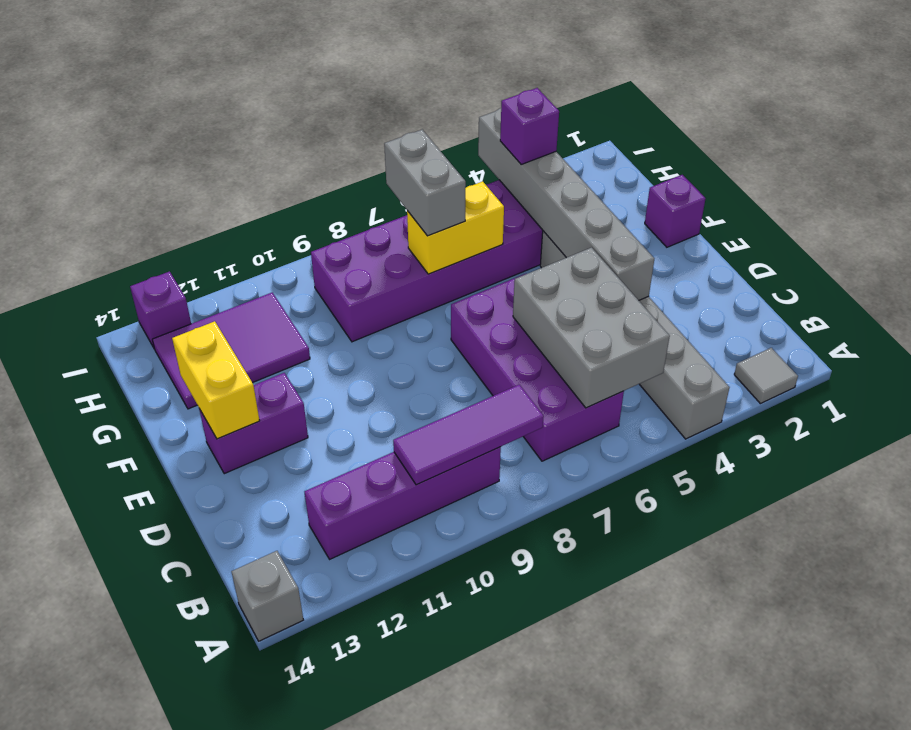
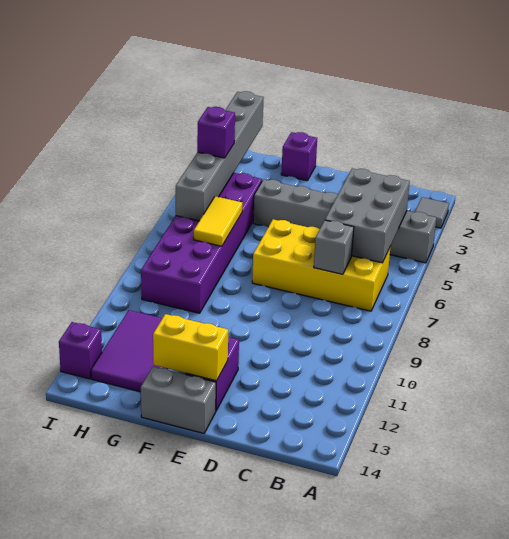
grey 1x1 brick [231,551,303,641] -> grey 1x1 brick moved to [314,220,354,274]
grey 2x3 brick [513,248,670,408] -> grey 2x3 brick turned to [325,169,410,263]
purple 2x4 brick [451,274,624,461] -> yellow 2x4 brick [252,219,390,311]
purple 1x3 tile [393,385,544,485] -> none
purple 1x4 brick [305,447,501,559] -> none
grey 1x6 brick [478,108,654,300] -> grey 1x6 brick turned to [176,91,264,221]
yellow 1x2 brick [407,181,504,274] -> yellow 1x2 tile [194,196,242,246]
grey 1x2 brick [384,130,466,236] -> grey 1x2 brick moved to [141,366,216,433]

